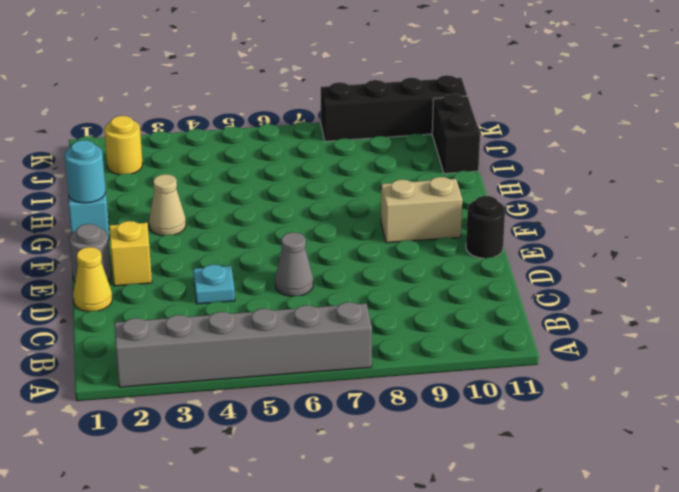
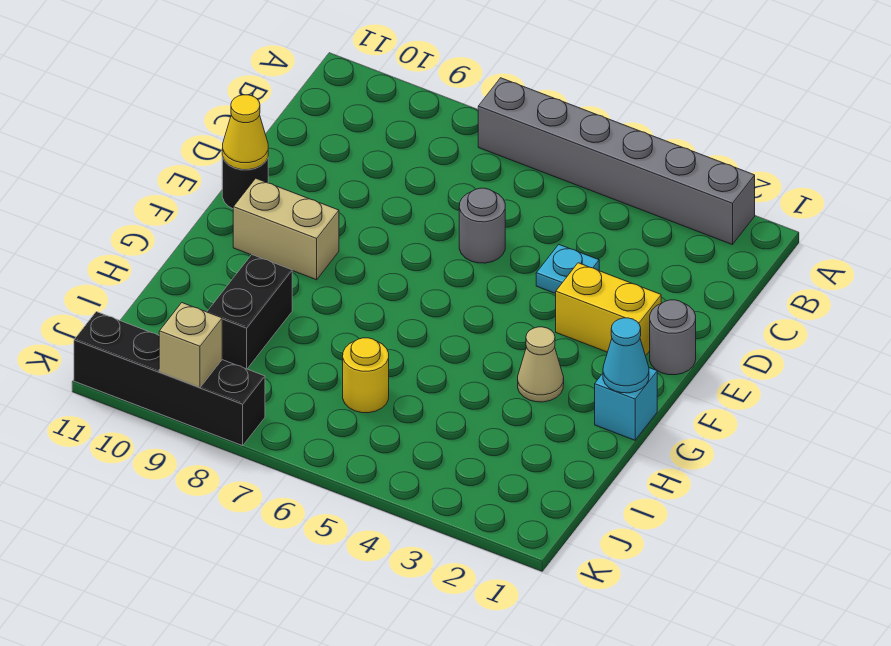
yellow 1x1 cone [73,247,112,312] -> yellow 1x1 cone moved to [222,95,268,170]
grey 1x1 cone [275,232,313,296] -> grey 1x1 round brick [459,188,505,263]
yellow 1x1 brick [109,221,152,286] -> yellow 1x2 brick [556,263,661,356]
cyan 1x1 round brick [65,140,106,203] -> cyan 1x1 cone [603,318,649,393]
black 1x2 brick [432,94,480,173] -> black 1x2 brick moved to [207,255,292,369]
yellow 1x1 round brick [104,116,143,175] -> yellow 1x1 round brick moved to [343,338,389,413]
none -> tan 1x1 brick [159,303,222,388]

